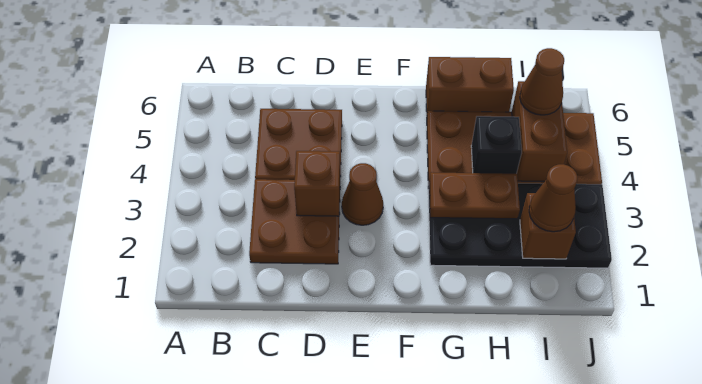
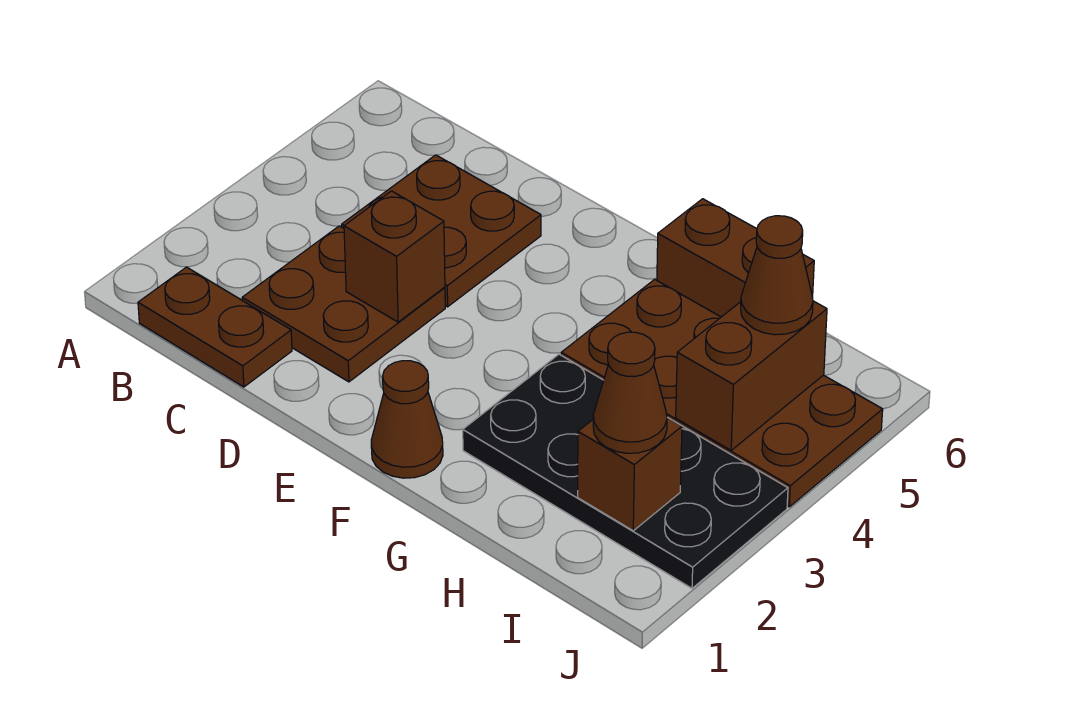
brown 1x1 cone [342,163,383,225] -> brown 1x1 cone moved to [371,361,443,478]
brown 1x2 plate [429,172,520,219] -> brown 1x2 plate moved to [138,267,292,387]
black 1x1 brick [471,116,522,174] -> none

